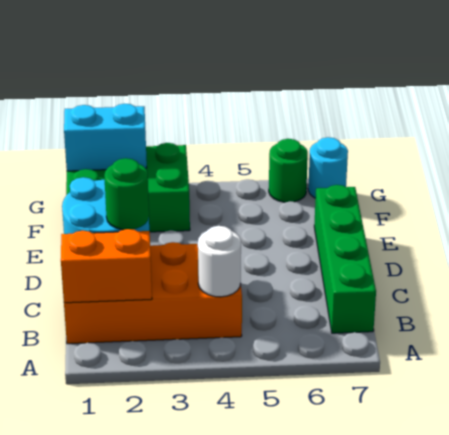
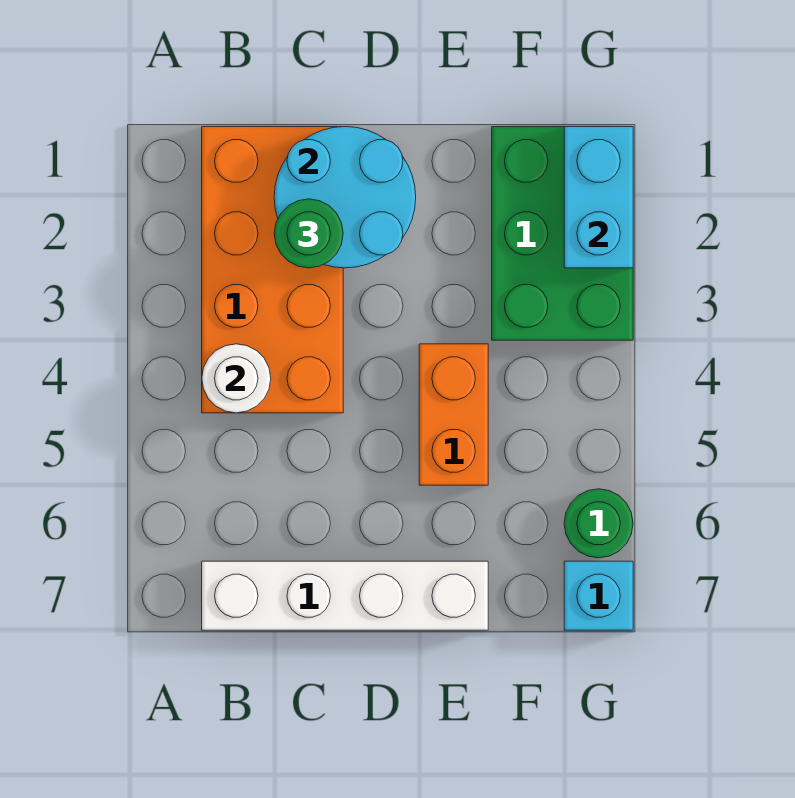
orange 1x2 brick [61,229,152,303] -> orange 1x2 brick moved to [419,344,488,485]
green 1x4 brick [314,185,376,333] -> white 1x4 brick [202,561,488,630]
cyan 1x1 round brick [308,137,348,198] -> cyan 1x1 brick [564,561,633,630]

